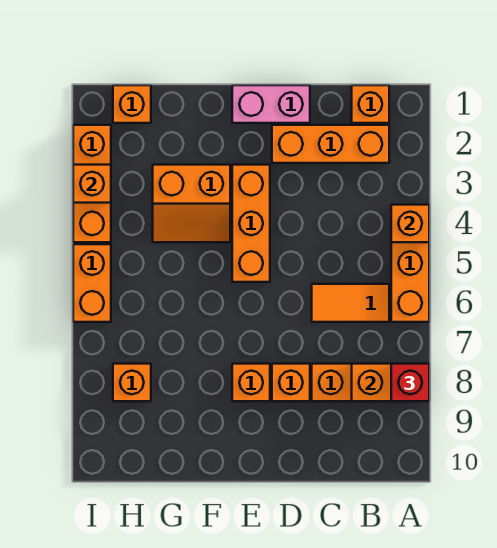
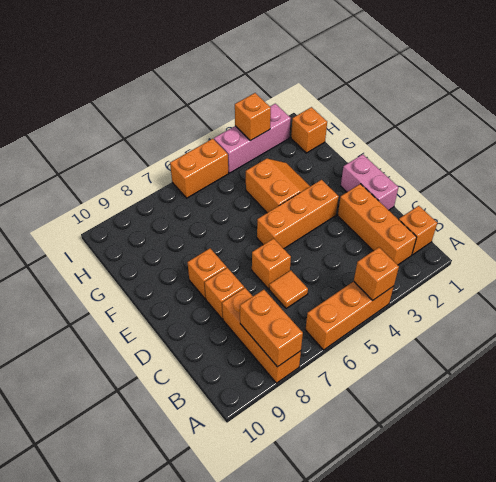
red 1x1 brick [391,364,429,401] -> none
orange 1x2 tile [312,284,389,322] -> orange 1x1 tile [269,270,308,309]
orange 2x2 slope [153,165,230,242] -> orange 2x2 slope turned to [246,159,310,213]
orange 1x1 brick [113,364,151,401] -> orange 1x1 brick moved to [252,238,291,289]
orange 1x3 brick [73,125,111,242] -> pink 1x3 brick [214,104,291,173]

